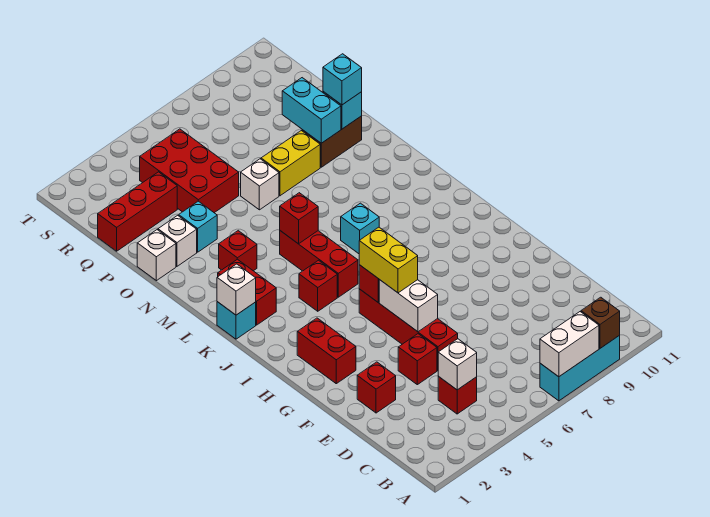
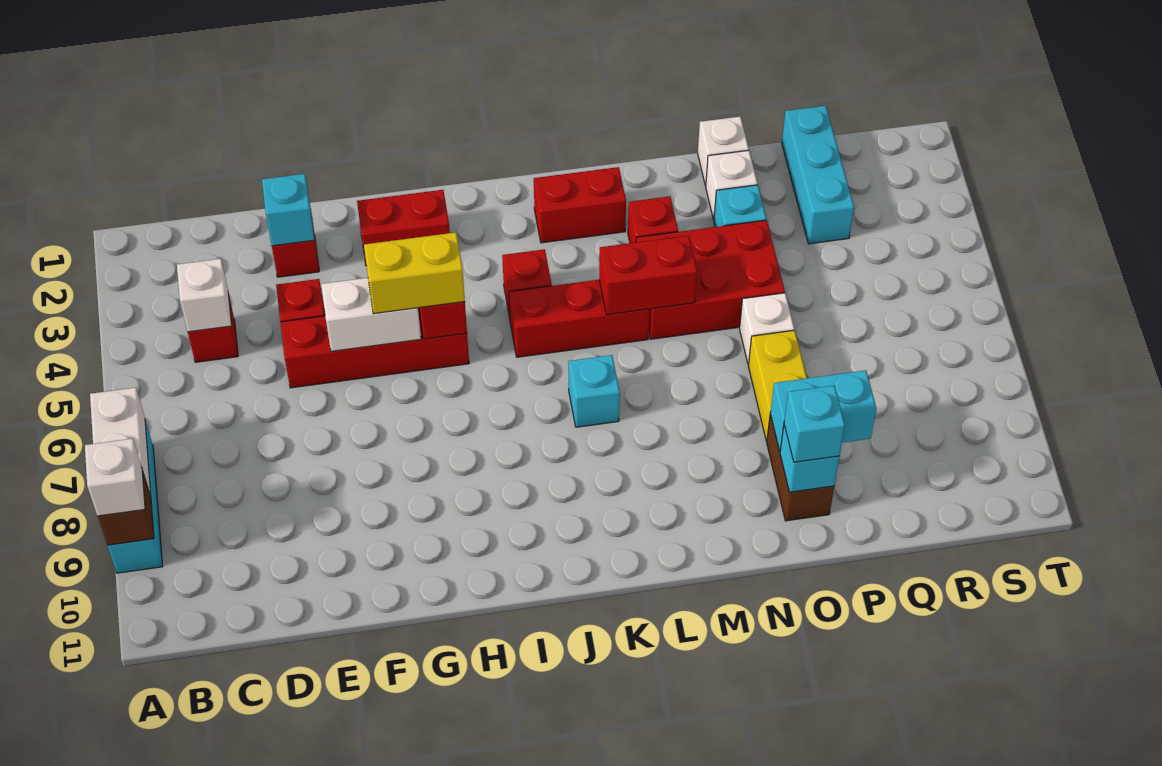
cyan 1x1 brick [217,302,256,339] -> cyan 1x1 brick moved to [262,174,314,246]
white 1x1 brick [217,264,256,315] -> white 1x1 brick moved to [85,439,145,516]
red 1x1 brick [280,193,318,244] -> red 1x2 brick [599,236,697,315]
red 2x3 brick [140,129,239,213] -> red 2x3 brick moved to [636,220,785,339]
red 1x3 brick [98,172,177,251] -> cyan 1x3 brick [782,106,854,244]

